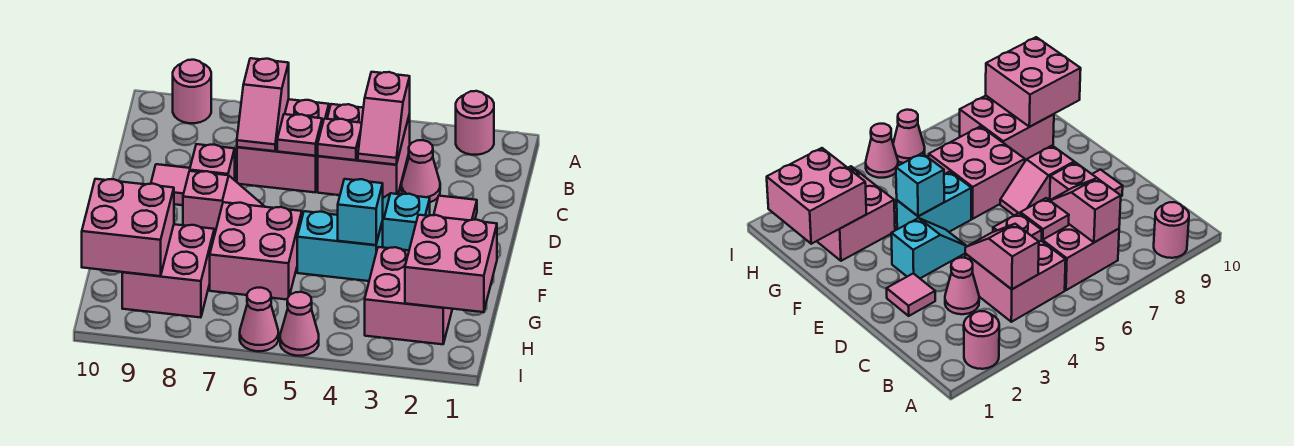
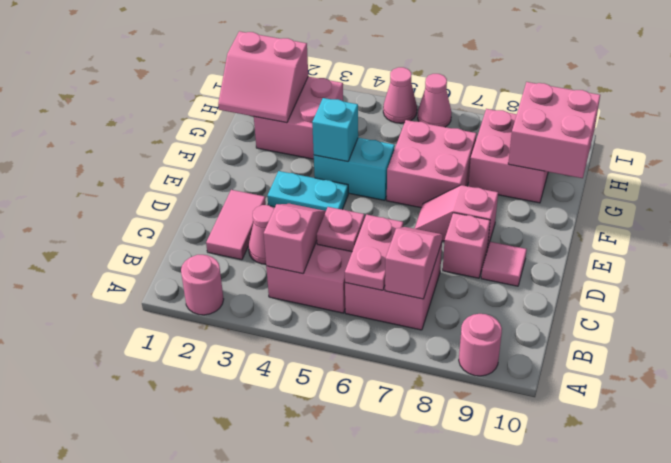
pink 1x1 plate [277,114,322,156] -> pink 1x2 plate [345,215,403,290]
pink 1x1 tile [434,196,477,220] -> pink 1x2 tile [206,190,266,260]
cyan 1x2 slope [383,193,430,250] -> cyan 1x2 plate [267,171,348,211]
pink 2x2 brick [405,215,497,312] -> pink 2x2 slope [218,31,308,123]

